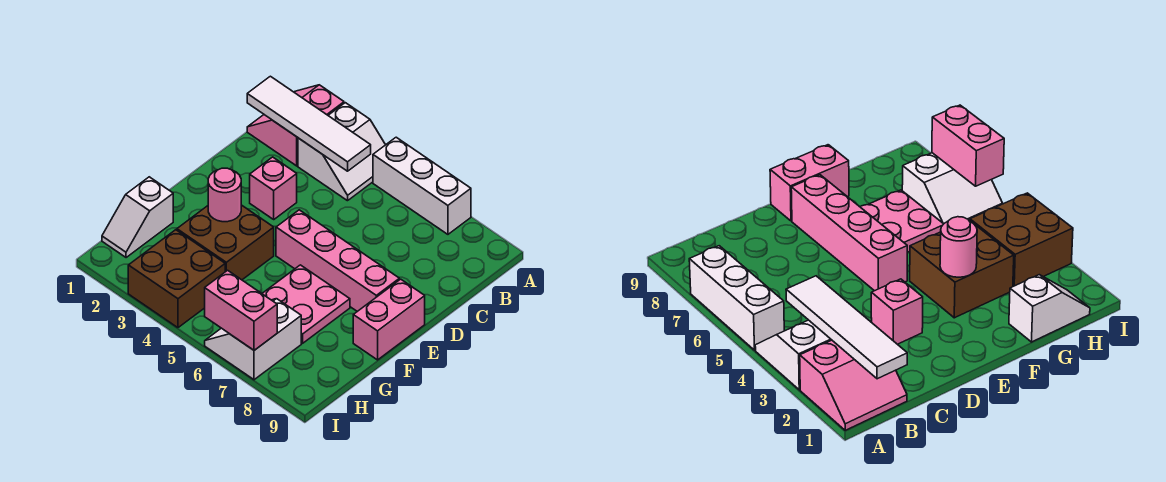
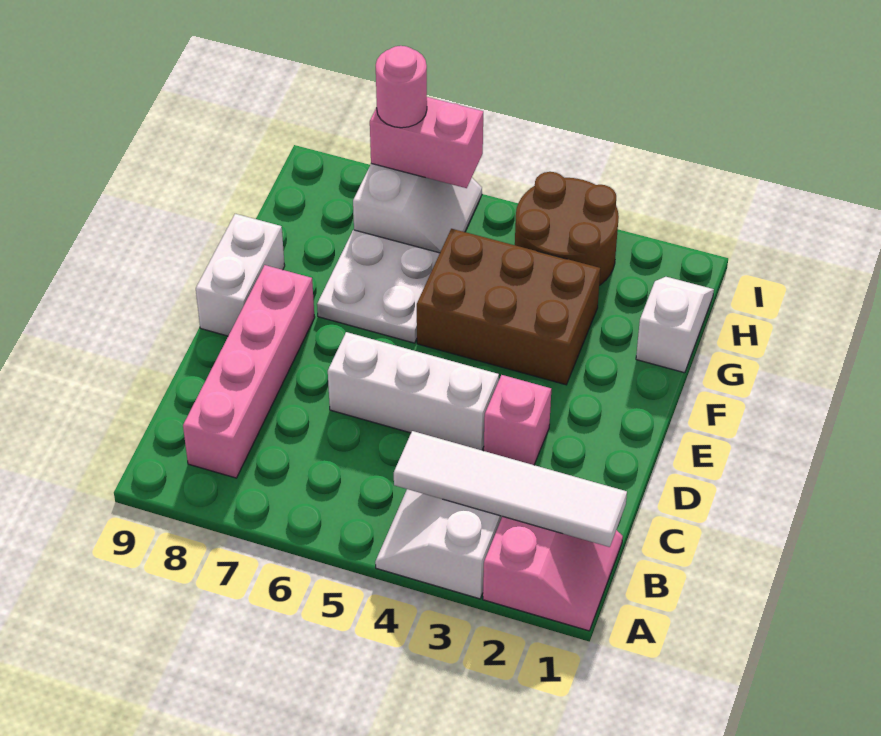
white 1x3 brick [373,137,471,234] -> white 1x3 brick moved to [328,332,499,450]
pink 1x4 brick [276,210,399,311] -> pink 1x4 brick turned to [183,265,315,478]
pink 1x2 brick [353,279,425,360] -> white 1x2 brick [196,214,285,336]
brown 2x2 brick [177,205,274,280] -> brown 2x3 brick [417,229,600,385]
pink 1x1 round brick [208,168,241,222] -> pink 1x1 round brick moved to [376,46,427,128]
pink 2x2 plate [262,265,350,343] -> white 2x2 plate [317,230,440,343]
brown 2x2 brick [128,230,225,328] -> brown 2x2 round brick [515,172,619,285]

